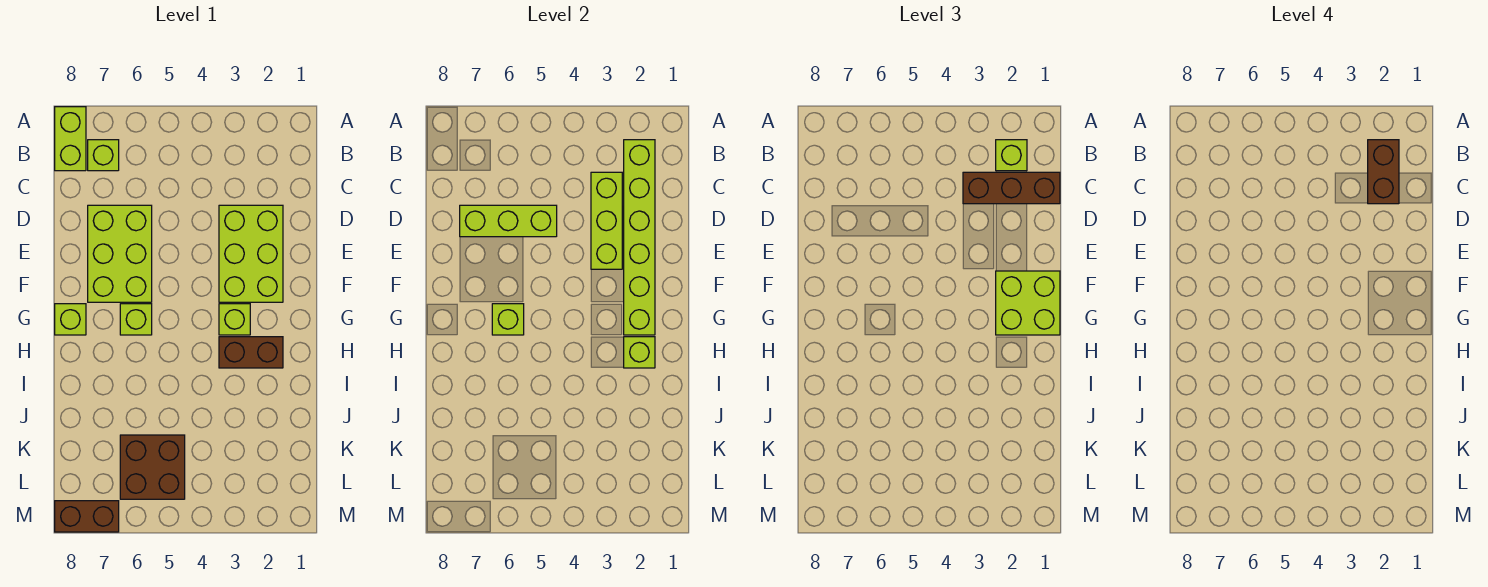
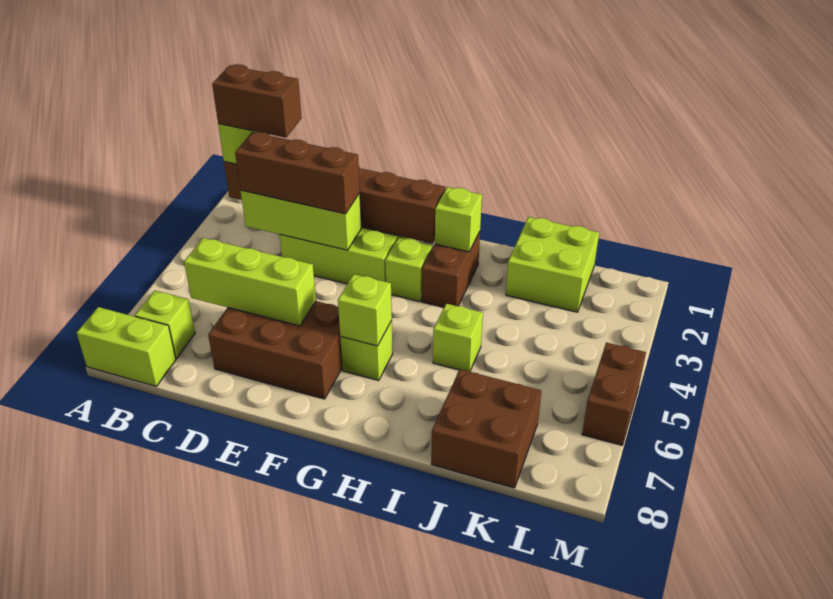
lime 1x6 brick [624,140,655,335] -> brown 1x6 brick [224,162,445,244]
brown 1x3 brick [963,172,1060,204] -> brown 1x3 brick turned to [235,132,360,214]
lime 1x3 brick [460,205,557,237] -> lime 1x3 brick turned to [184,238,316,326]
lime 2x3 brick [88,205,152,302] -> brown 2x3 brick [208,301,342,399]
lime 2x2 brick [996,271,1060,335] -> lime 2x2 brick moved to [506,217,599,312]
lime 1x1 brick [55,304,86,335] -> lime 1x1 brick moved to [433,304,483,372]
brown 2x2 brick [120,435,185,499] -> brown 2x2 brick moved to [431,369,541,488]
brown 1x2 brick [55,501,119,532] -> brown 1x2 brick moved to [582,342,646,445]

